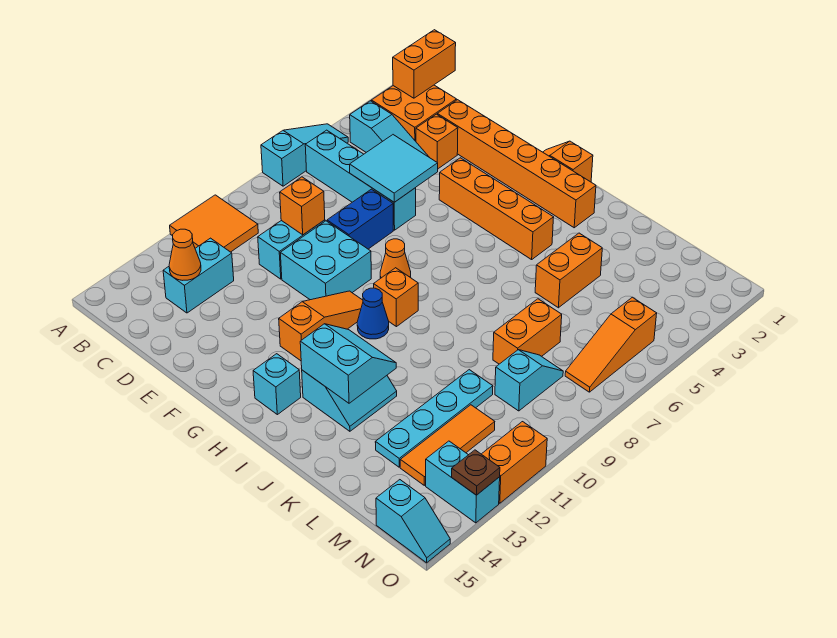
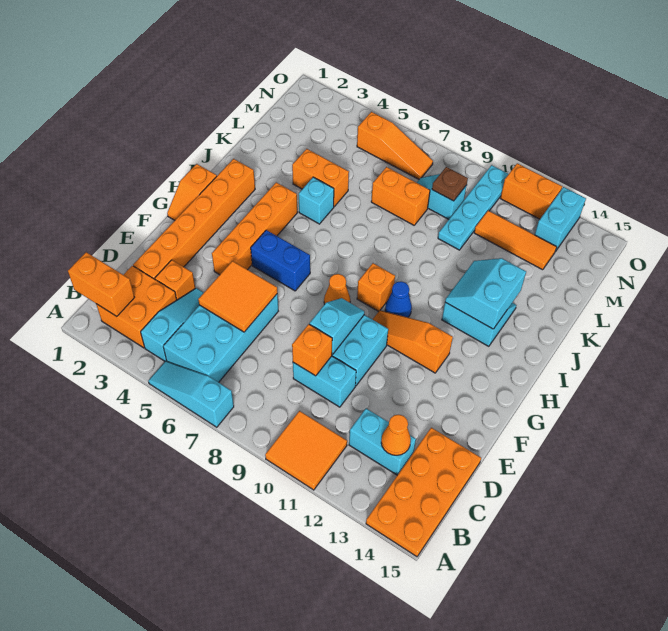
none -> orange 2x4 plate [366,428,481,557]
cyan 1x4 brick [305,130,416,230] -> cyan 2x4 brick [163,294,278,382]
cyan 2x2 tile [350,135,438,202] -> orange 2x2 tile [198,261,277,332]
blue 1x2 brick [327,189,393,249] -> blue 1x2 brick moved to [251,230,310,291]
cyan 1x1 brick [253,354,301,415] -> cyan 1x1 brick moved to [299,177,334,224]
cyan 1x4 plate [375,370,493,467] -> cyan 1x4 plate turned to [438,165,508,250]
cyan 1x2 slope [376,480,450,563] -> cyan 1x2 slope moved to [309,298,364,354]
brown 1x1 plate [452,450,500,495] -> brown 1x1 plate moved to [432,167,468,201]

